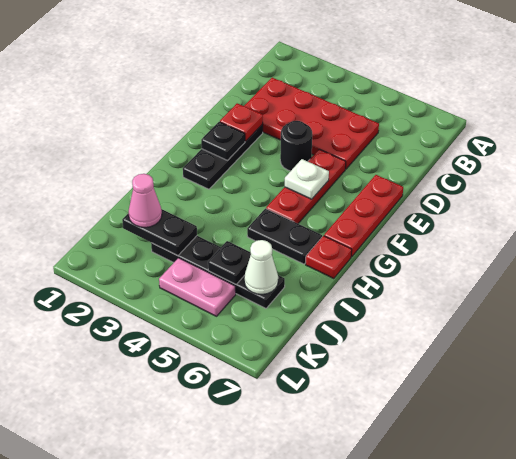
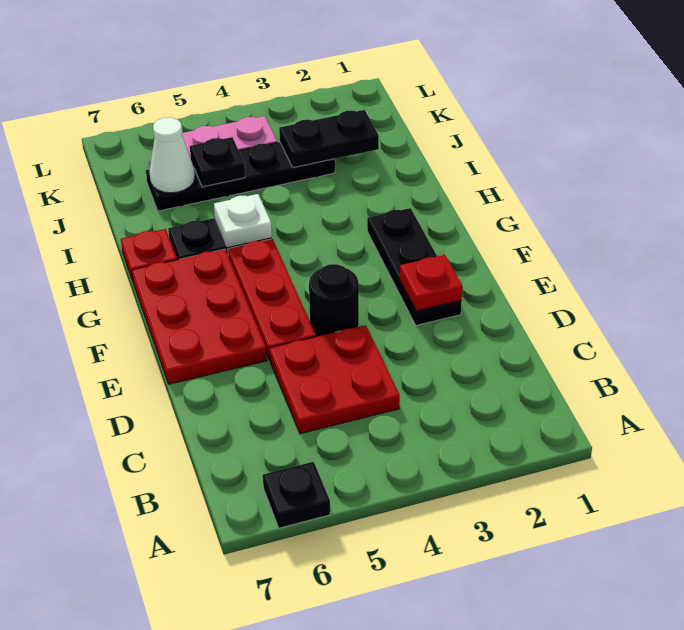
red 2x4 plate [244,78,379,169] -> red 2x2 plate [269,325,400,434]
red 1x3 plate [324,175,403,257] -> red 2x3 plate [132,249,267,384]
black 1x1 plate [201,122,245,160] -> black 1x1 plate moved to [263,462,330,528]
white 1x1 plate [285,159,329,199] -> white 1x1 plate moved to [214,194,272,247]
pink 1x1 cone [128,174,162,227] -> none

